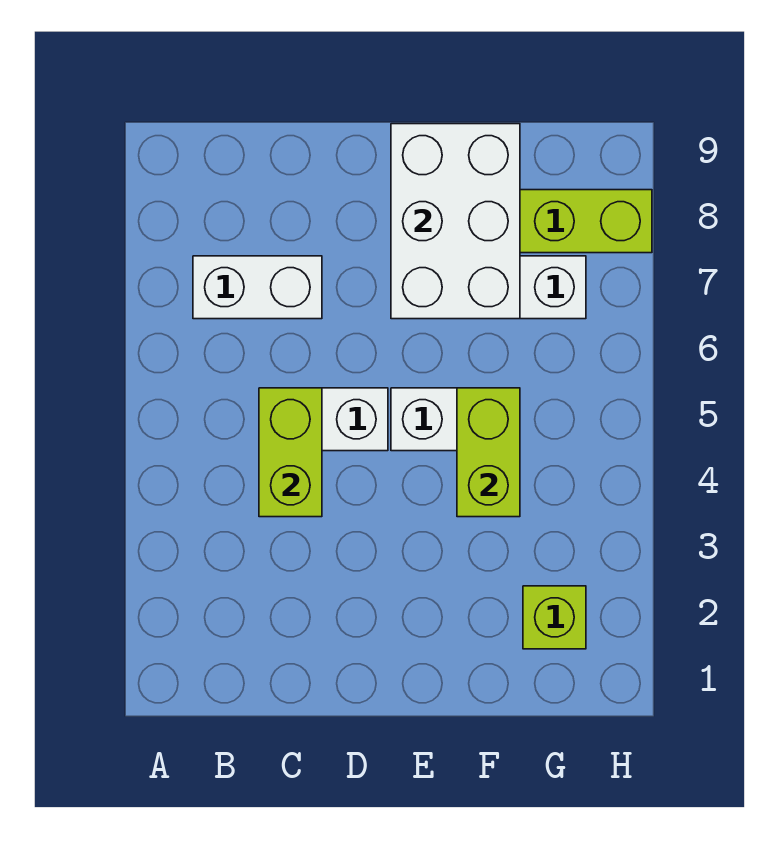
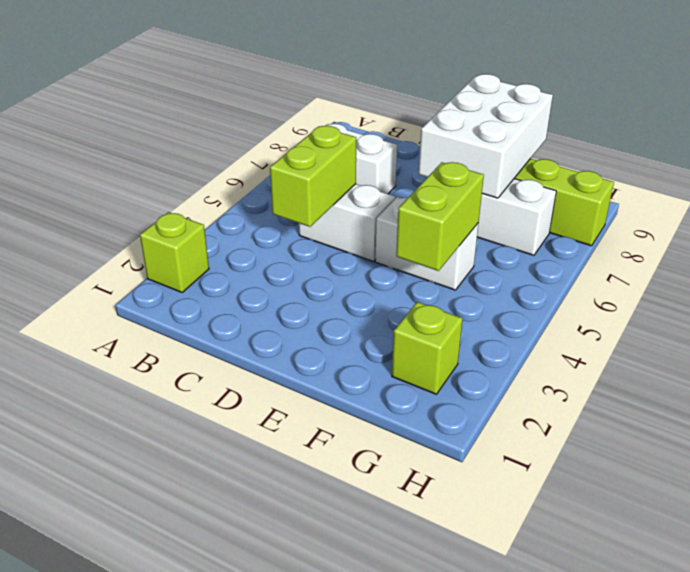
none -> lime 1x1 brick [140,212,209,292]

